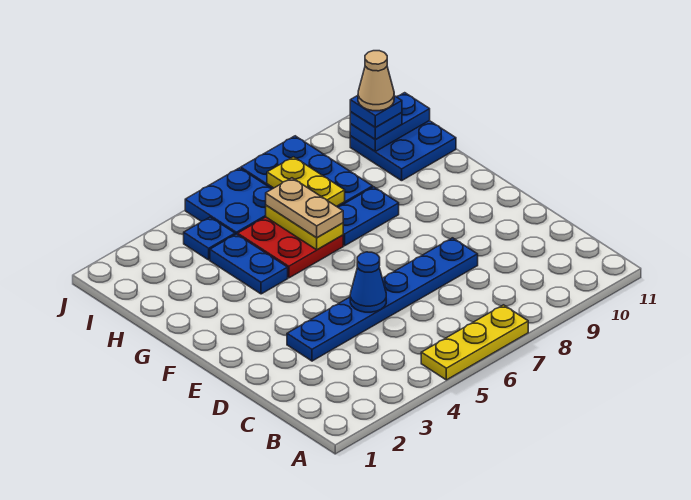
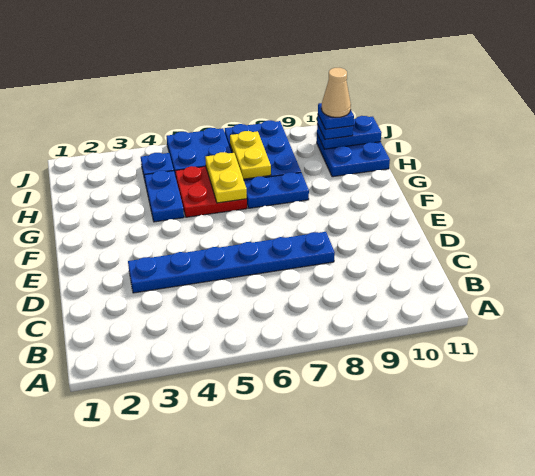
yellow 1x3 plate [421,305,528,380] -> none
blue 1x1 cone [350,252,386,312] -> none
tan 1x2 plate [266,178,343,238] -> none

